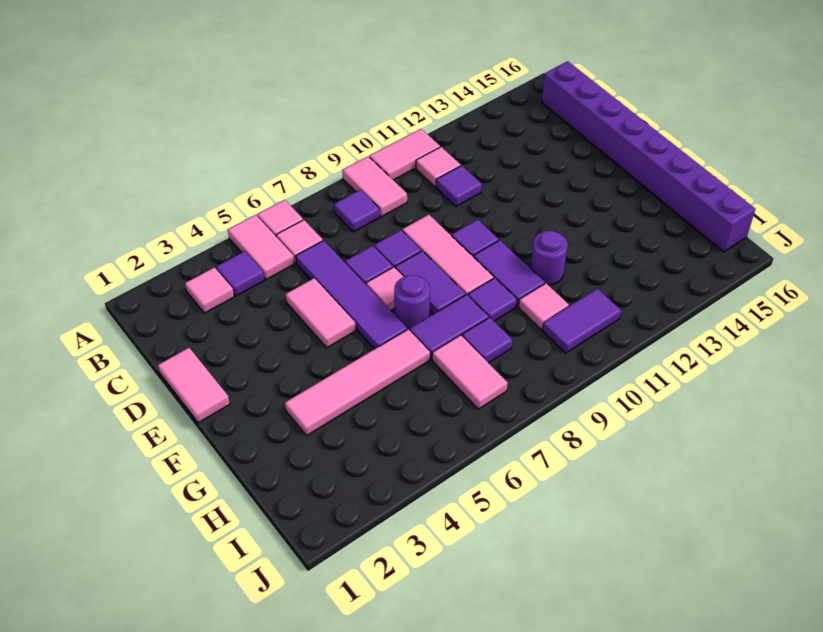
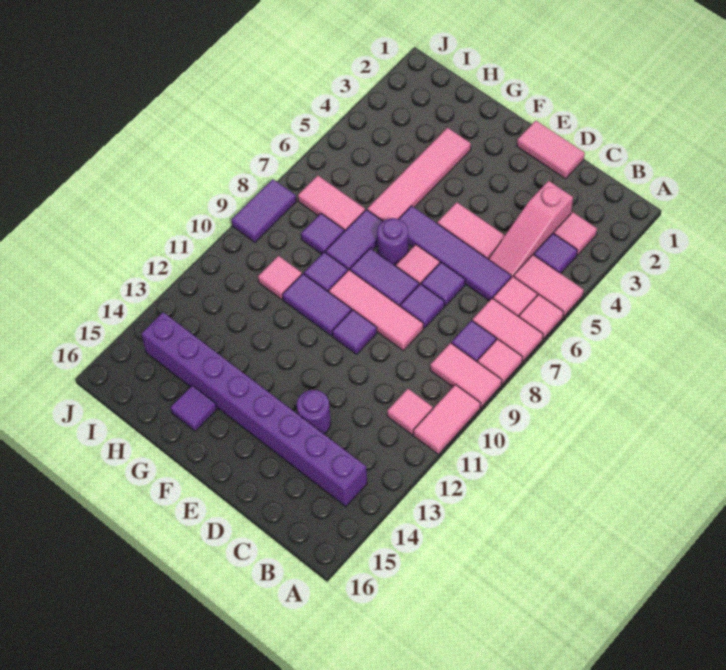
none -> pink 1x2 tile [472,298,543,361]
none -> pink 1x1 tile [478,339,523,384]
purple 1x8 brick [542,61,755,252] -> purple 1x8 brick moved to [141,312,367,507]
none -> pink 1x3 slope [489,181,573,277]
purple 1x1 tile [436,166,482,207] -> purple 1x1 tile moved to [170,385,217,431]
purple 1x1 round brick [530,231,568,285] -> purple 1x1 round brick moved to [297,390,331,434]
purple 1x2 tile [542,289,621,353] -> purple 1x2 tile moved to [231,179,296,242]

